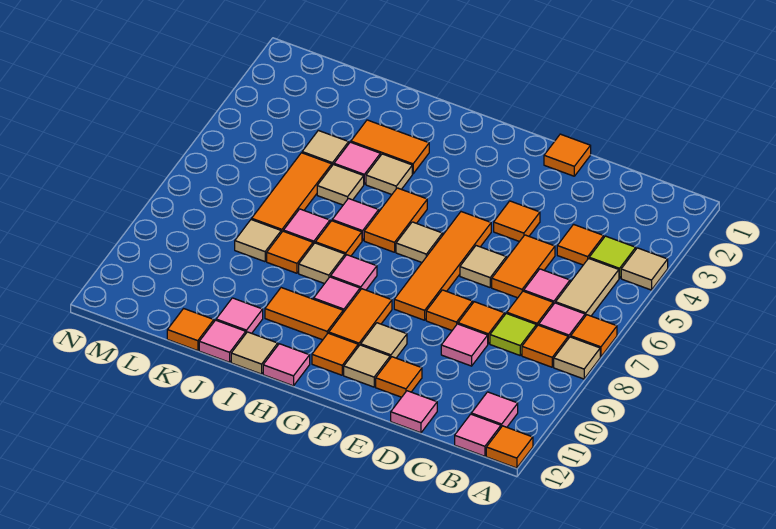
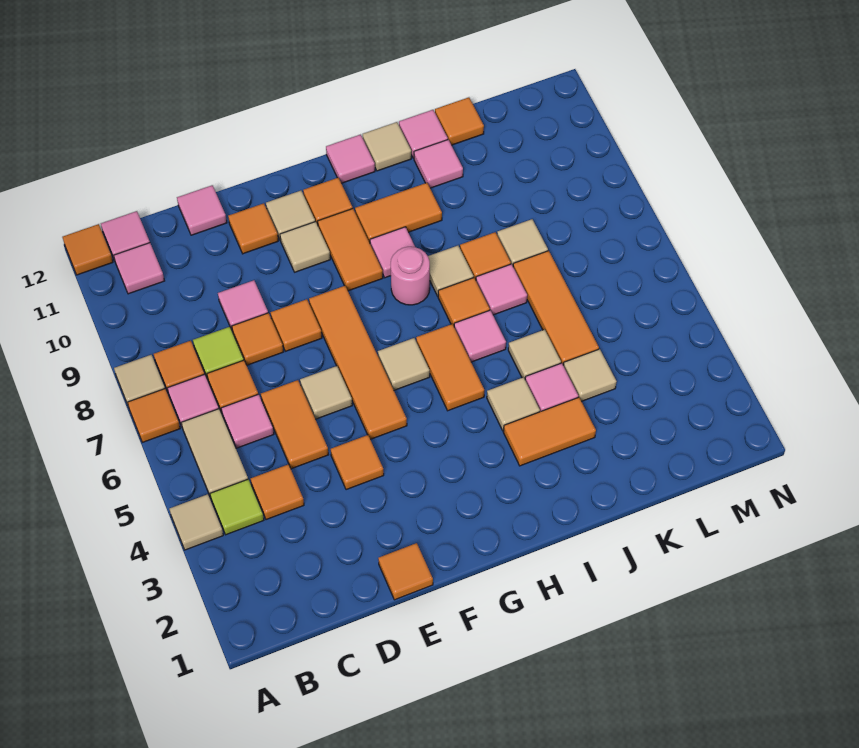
pink 1x1 tile [331,255,377,290] -> pink 1x1 round brick [391,247,430,305]

